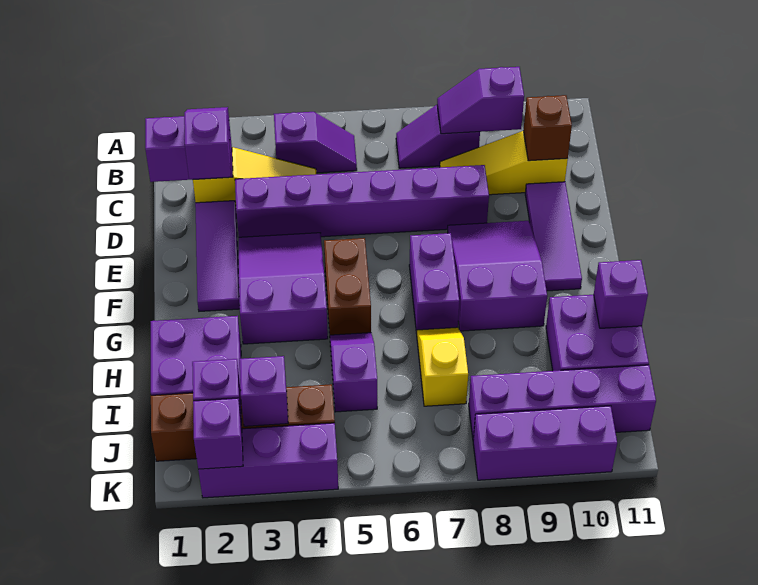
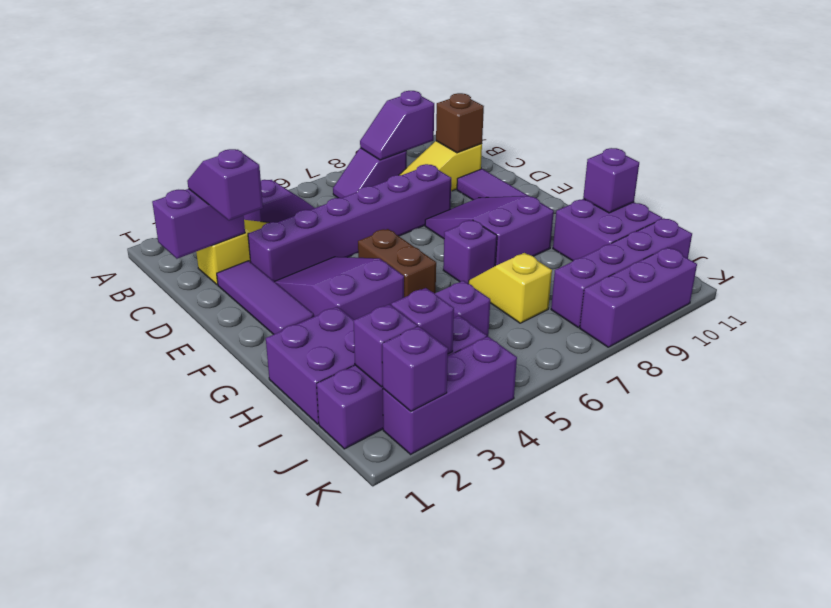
purple 1x2 brick [409,233,459,333] -> purple 1x1 brick [443,220,497,283]
brown 1x4 brick [151,384,335,461] -> purple 1x4 brick [317,316,487,449]

